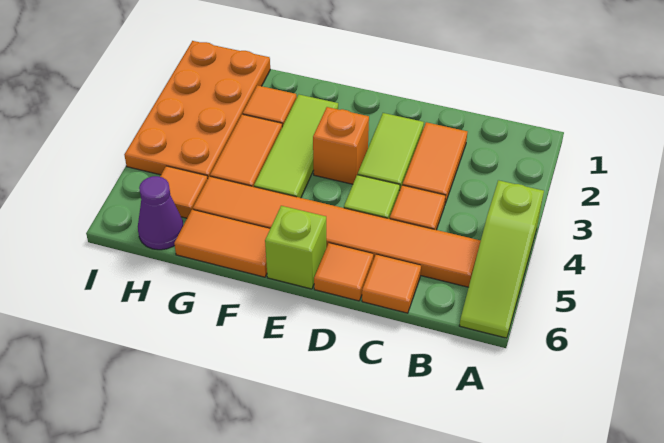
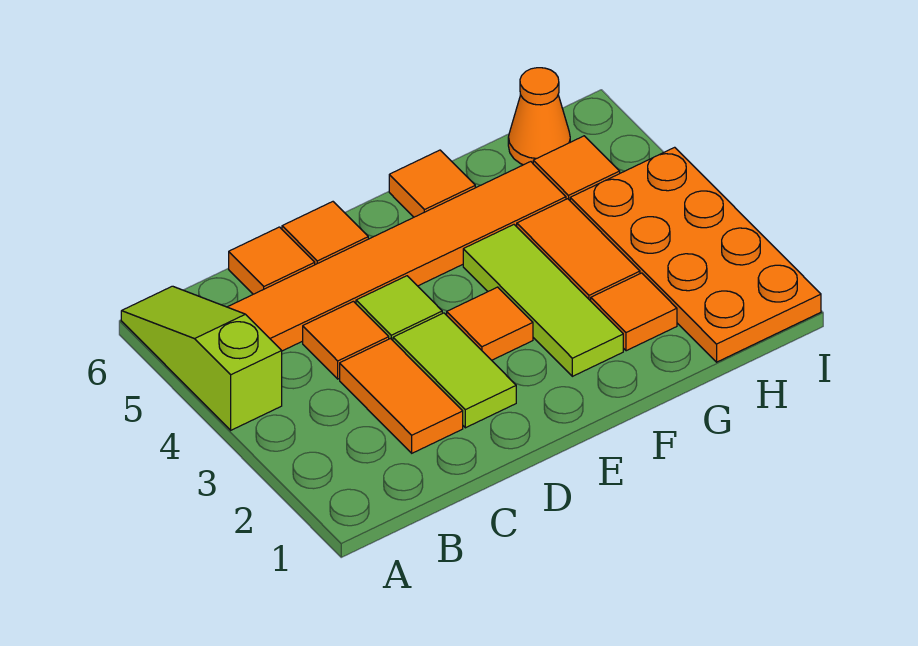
orange 1x1 brick [313,107,369,184] -> orange 1x1 tile [447,287,533,360]
lime 1x1 brick [265,206,326,289] -> none
orange 1x2 tile [174,210,270,277] -> orange 1x1 tile [389,150,475,217]
purple 1x1 cone [138,176,183,250] -> orange 1x1 cone [508,68,570,165]

